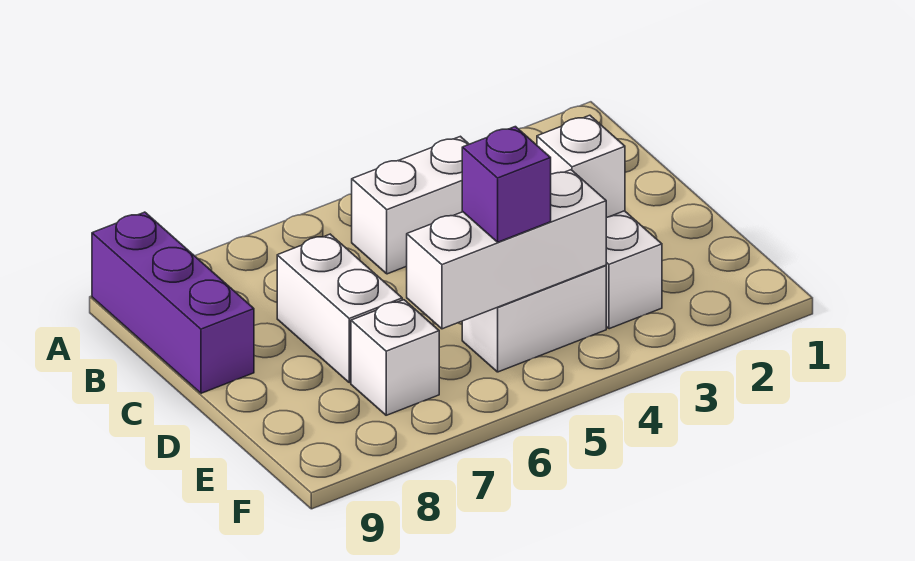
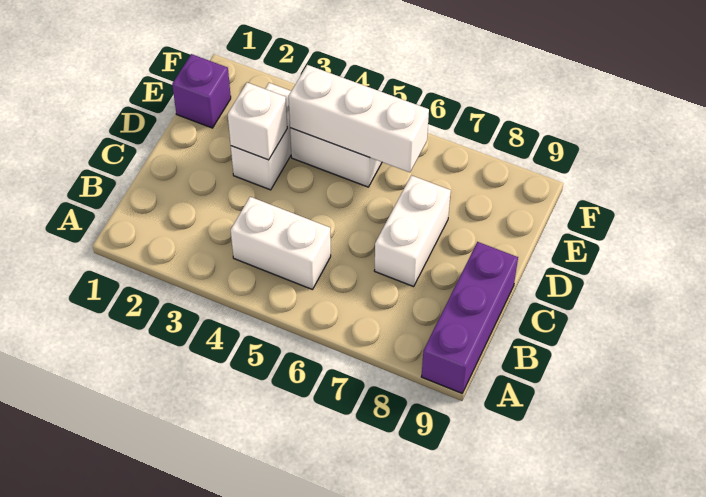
purple 1x1 brick [462,127,551,242] -> purple 1x1 brick moved to [172,54,231,128]
white 1x1 brick [351,300,439,415] -> none

